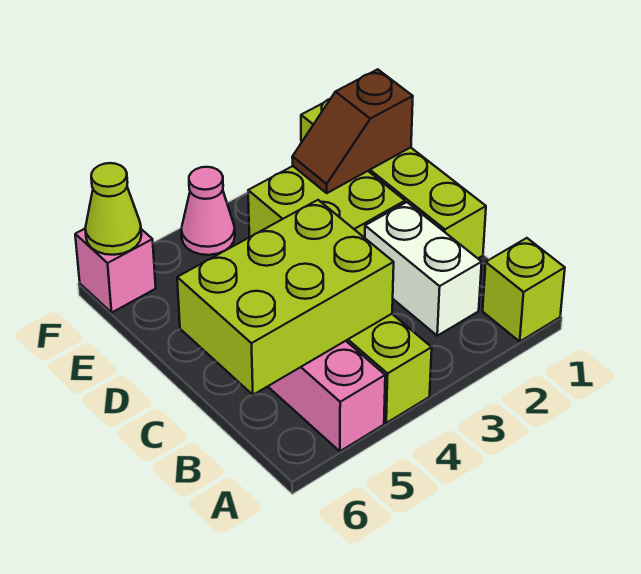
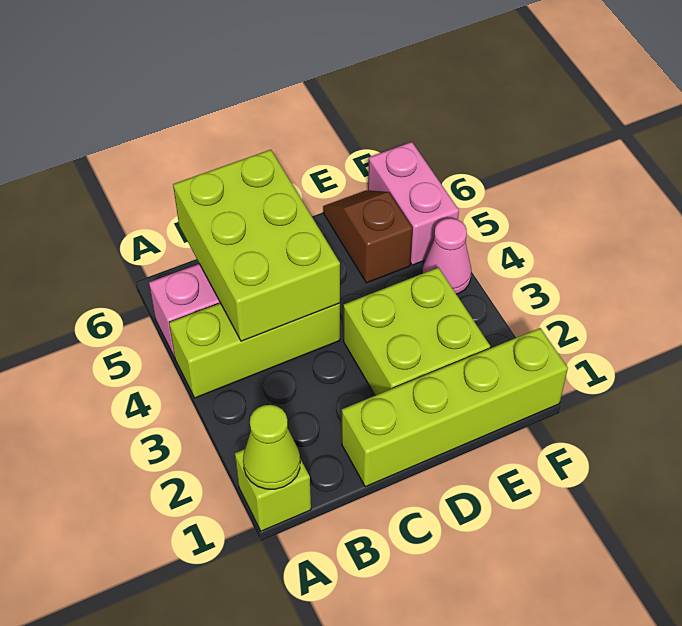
white 1x2 brick [365,202,482,336] -> none
brown 1x2 slope [292,69,413,193] -> brown 1x2 slope moved to [323,190,412,283]
pink 1x1 brick [75,229,156,312] -> pink 1x2 brick [368,142,459,265]
lime 1x1 cone [85,163,142,255] -> lime 1x1 cone moved to [243,405,300,489]

